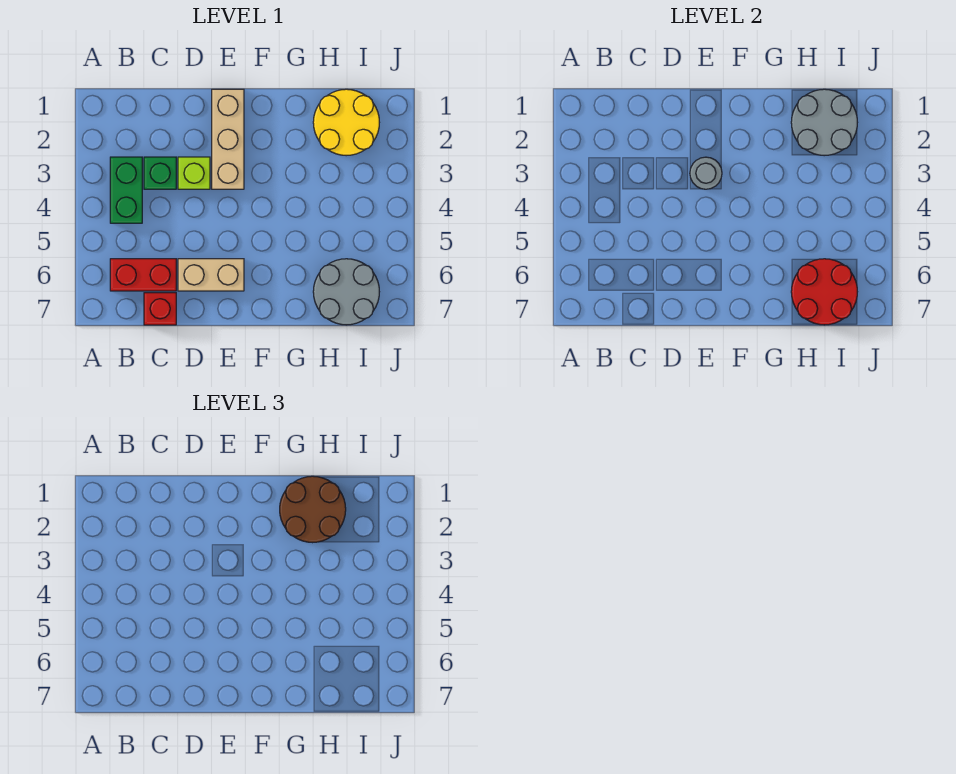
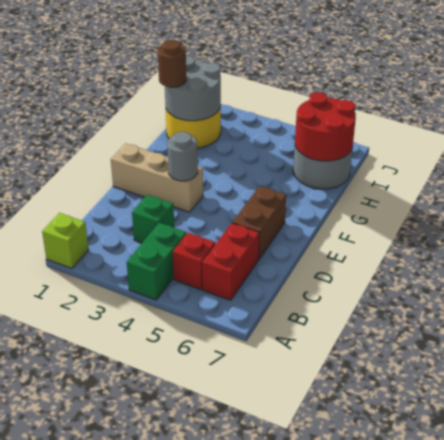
green 1x2 brick [110,157,142,223] -> green 1x2 brick turned to [127,223,186,300]
red 1x1 brick [144,293,176,325] -> red 1x1 brick moved to [173,233,215,290]
lime 1x1 brick [178,157,210,189] -> lime 1x1 brick moved to [42,213,89,269]
tan 1x2 brick [178,259,244,291] -> brown 1x2 brick [232,186,286,259]
brown 2x2 round brick [280,476,346,543] -> brown 1x1 round brick [158,40,186,87]

